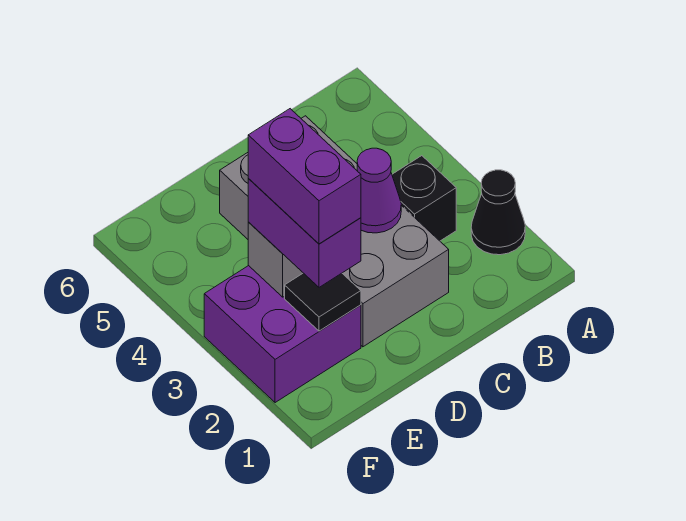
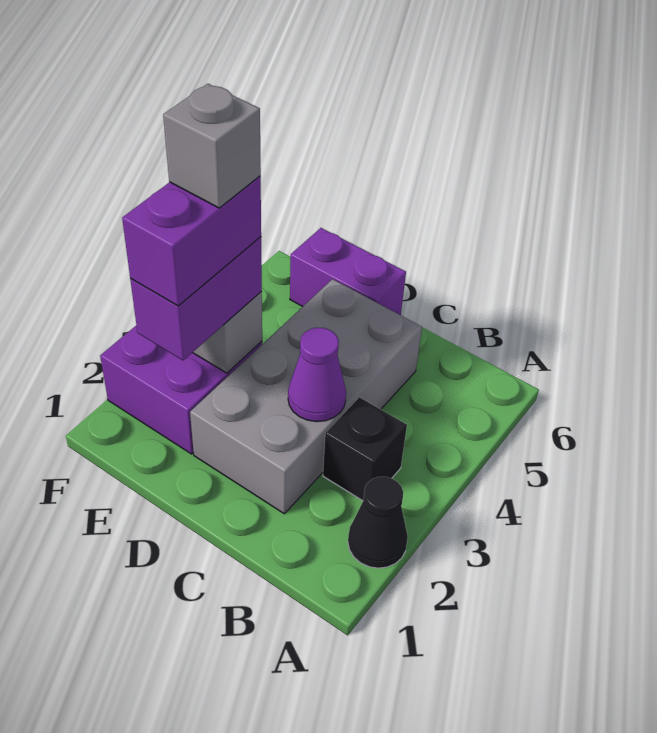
none -> purple 1x2 brick [290,228,406,315]
black 1x1 tile [285,273,361,331] -> none
none -> grey 1x1 brick [163,84,261,208]

